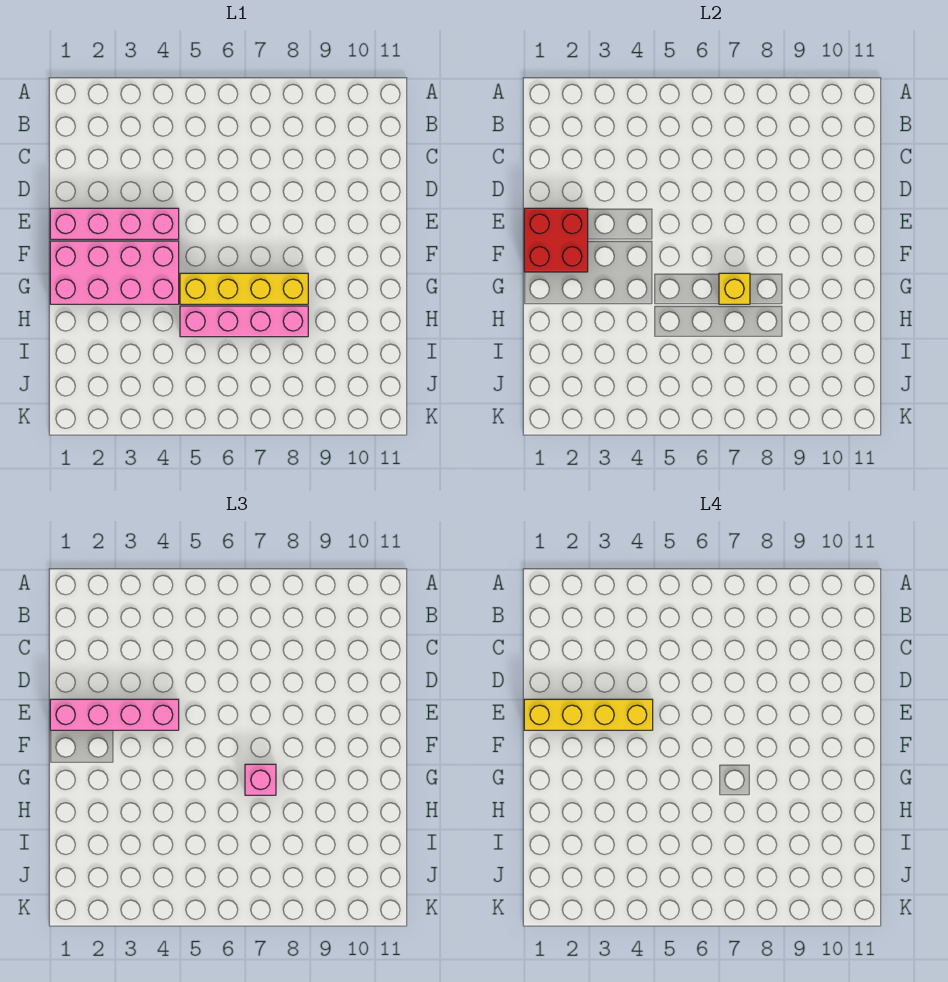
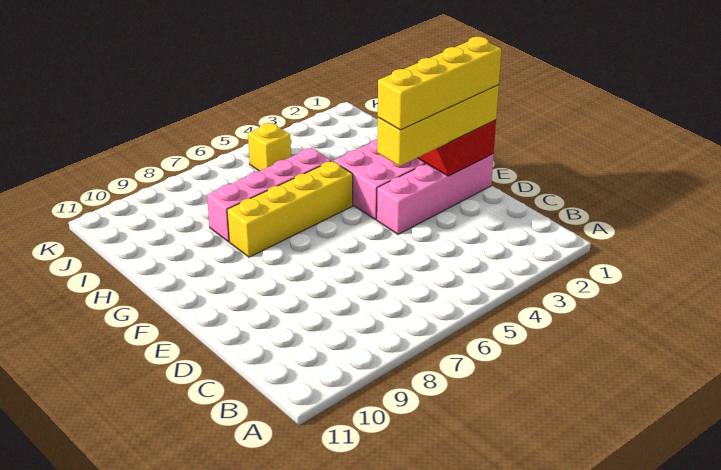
pink 1x4 brick [50,699,179,730] -> yellow 1x4 brick [377,85,499,166]
yellow 1x1 brick [719,273,750,304] -> yellow 1x1 brick moved to [248,123,291,171]
pink 1x1 brick [245,764,276,795] -> none

